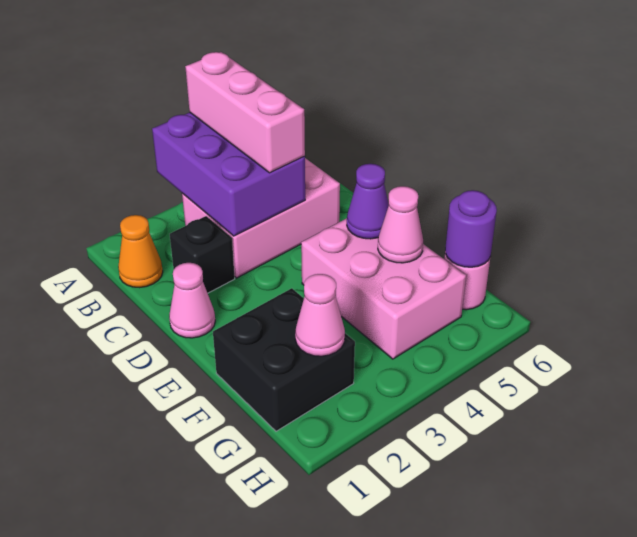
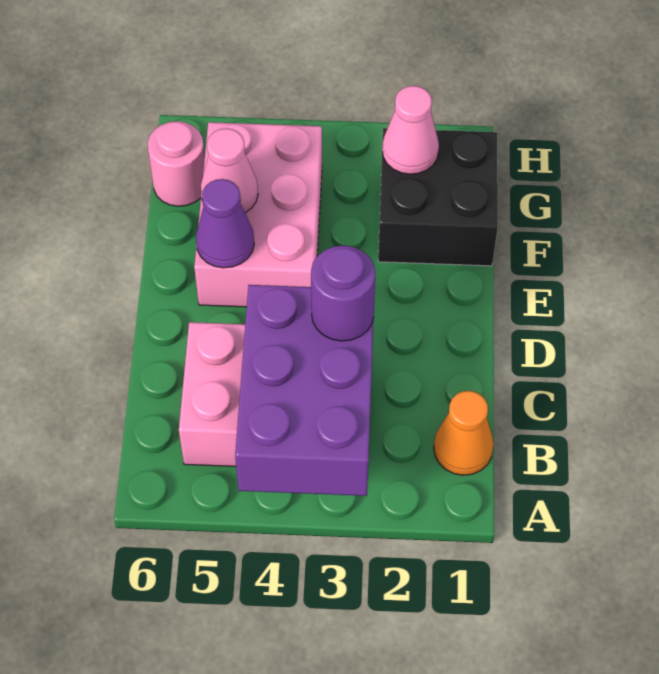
pink 1x3 brick [185,52,305,173] -> none
black 1x1 brick [170,216,235,293] -> none
pink 1x1 cone [169,263,215,338] -> none
purple 1x1 round brick [445,190,497,267] -> purple 1x1 round brick moved to [311,245,375,341]

